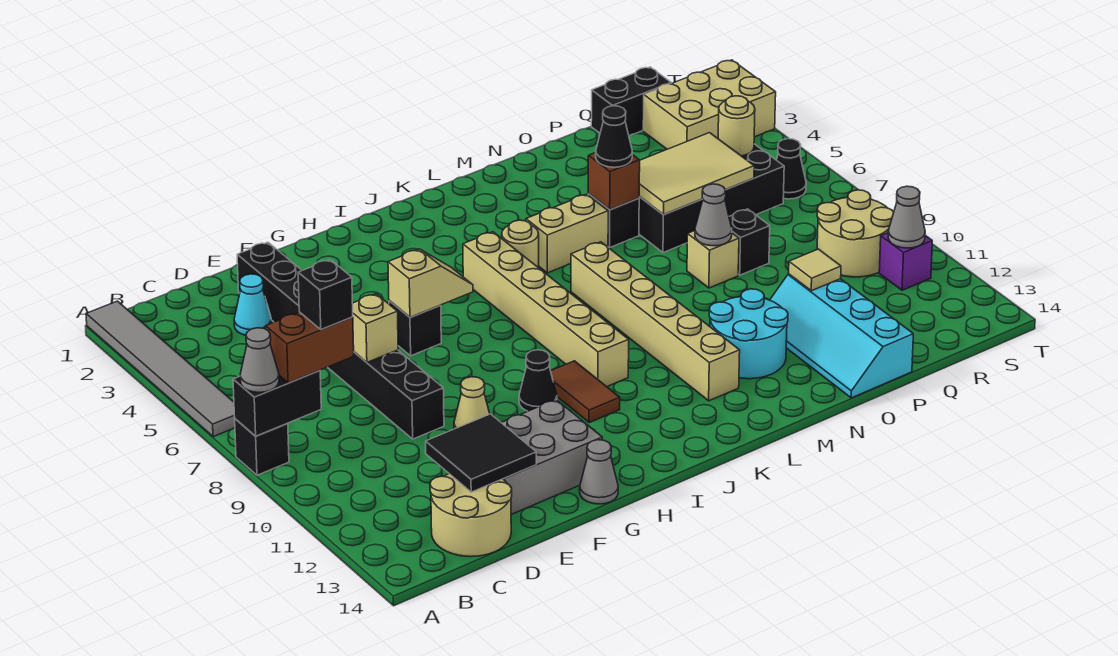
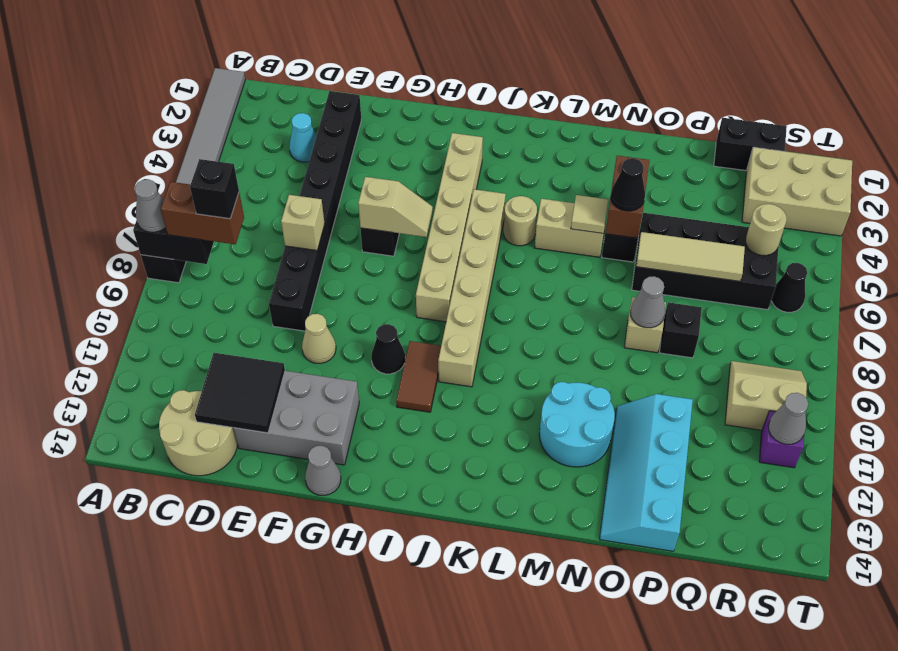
tan 1x6 brick [571,242,740,401] -> tan 1x6 brick moved to [416,133,483,322]
brown 1x1 brick [588,153,640,210] -> brown 1x2 brick [605,156,649,238]
tan 2x3 tile [639,133,754,215] -> tan 1x3 tile [636,232,745,281]
tan 1x1 tile [789,249,841,291] -> tan 1x1 tile moved to [571,195,608,233]
tan 2x2 round brick [817,190,894,277] -> tan 2x2 slope [725,361,807,430]

